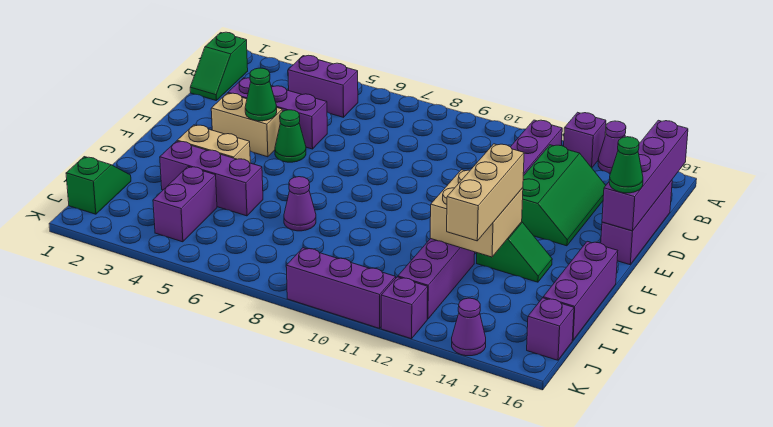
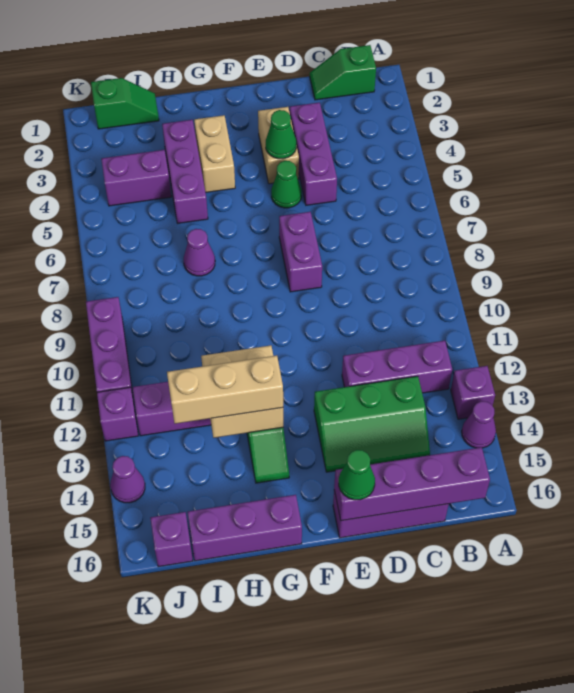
purple 1x2 brick [288,55,358,117] -> purple 1x2 brick moved to [279,212,322,292]

